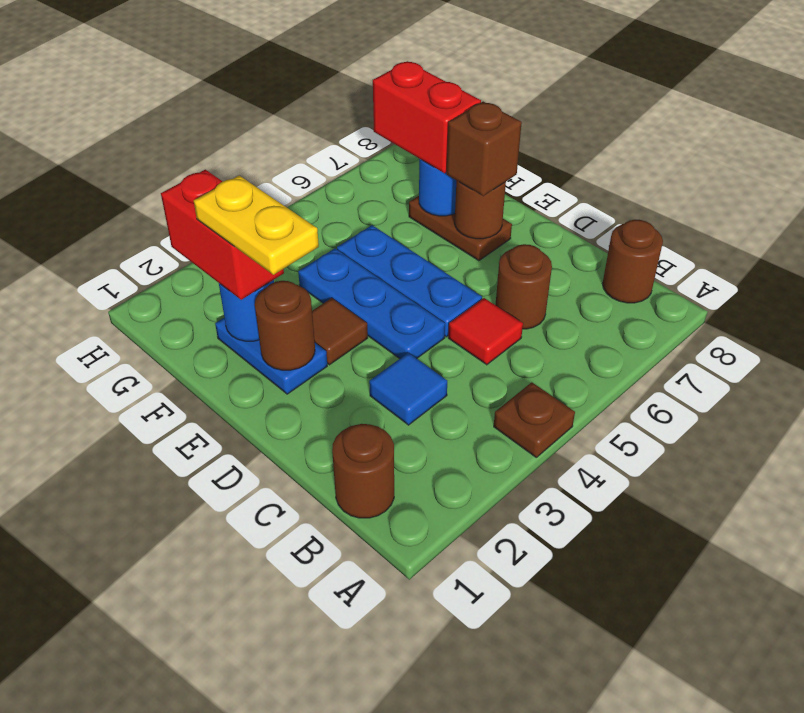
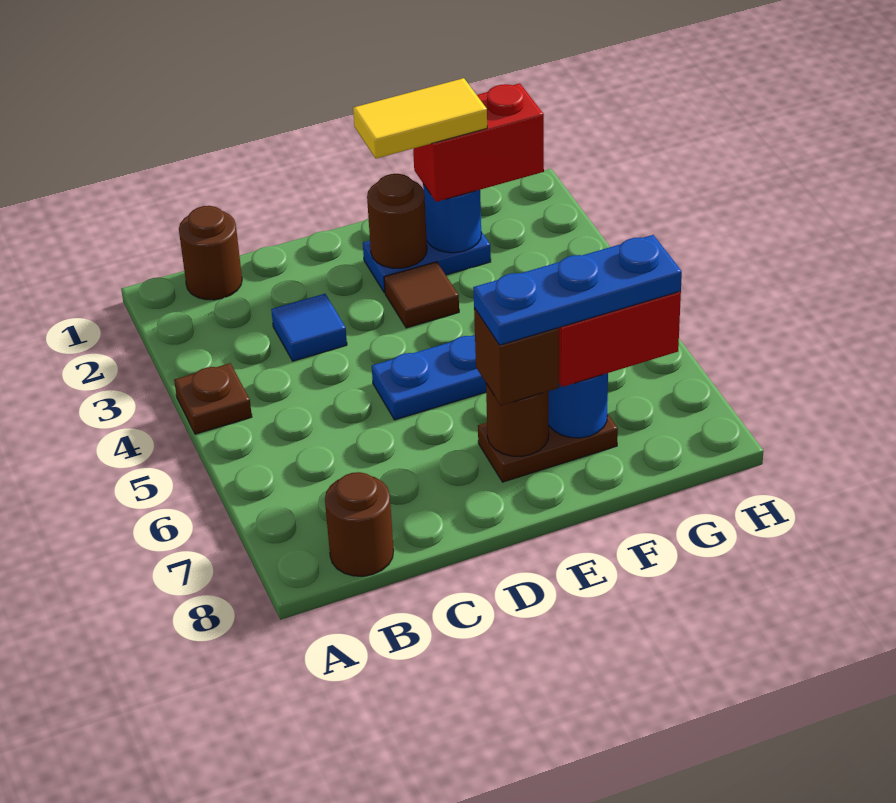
red 1x1 tile [448,298,523,365] -> none
brown 1x1 round brick [496,244,552,329] -> none
blue 1x3 plate [298,248,445,359] -> blue 1x3 plate moved to [473,235,682,345]
yellow 1x2 plate [194,176,319,275] -> yellow 1x2 tile [353,78,487,159]

